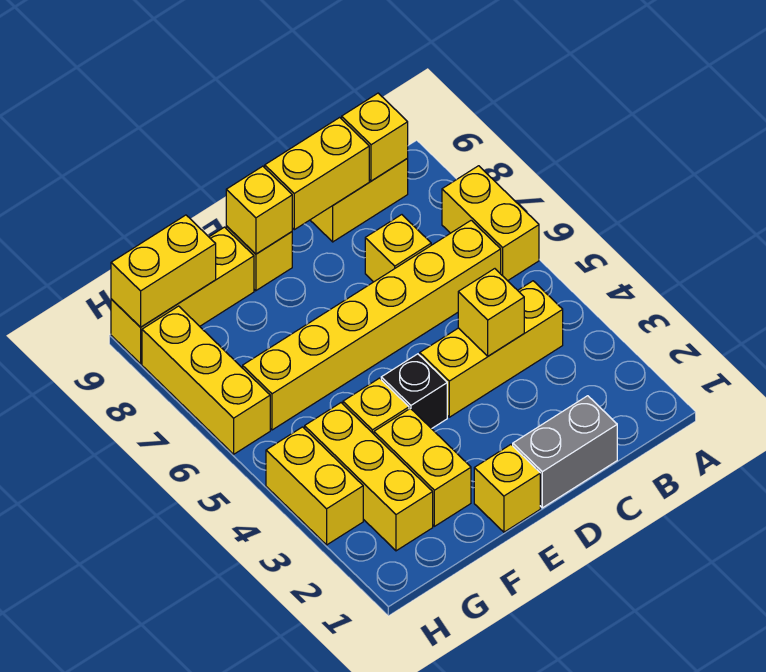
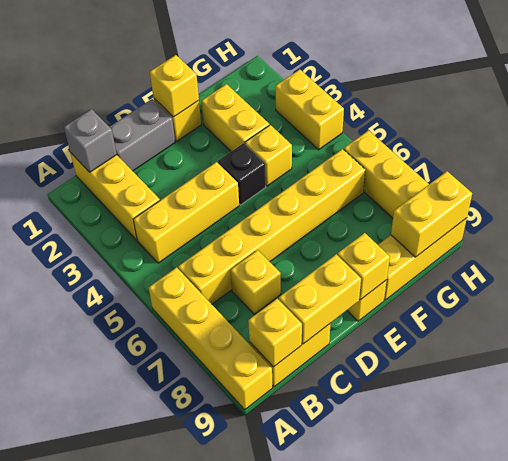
yellow 1x2 brick [442,166,539,281] -> yellow 1x4 brick [149,267,273,410]
none -> grey 1x1 brick [64,109,117,172]
yellow 1x1 brick [458,269,524,356] -> yellow 1x1 brick moved to [150,55,199,117]
yellow 1x3 brick [305,403,433,551] -> yellow 1x3 brick moved to [70,152,160,240]

